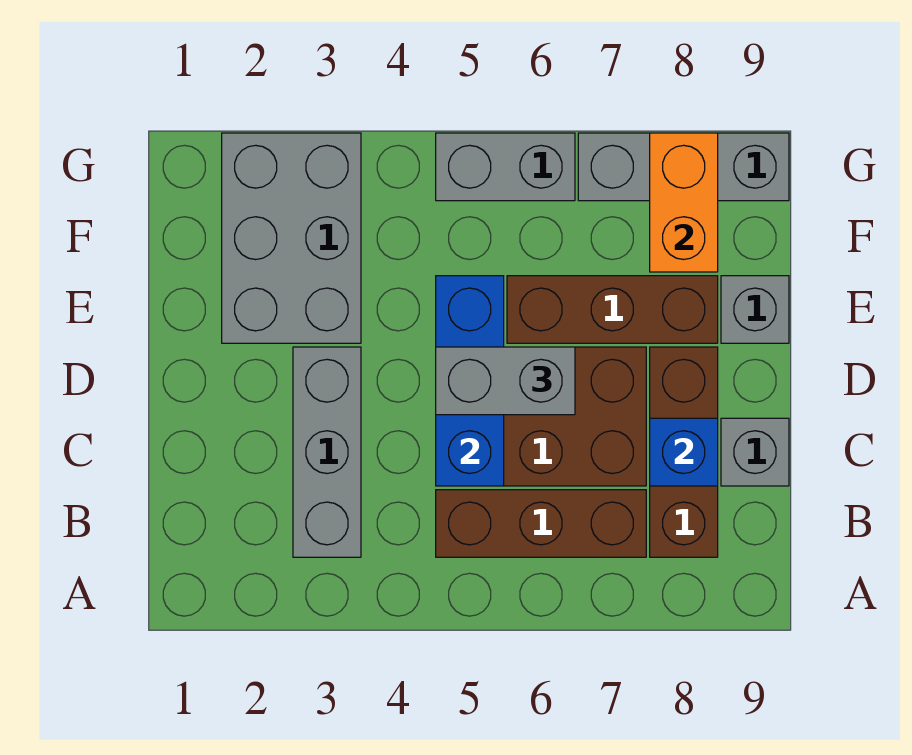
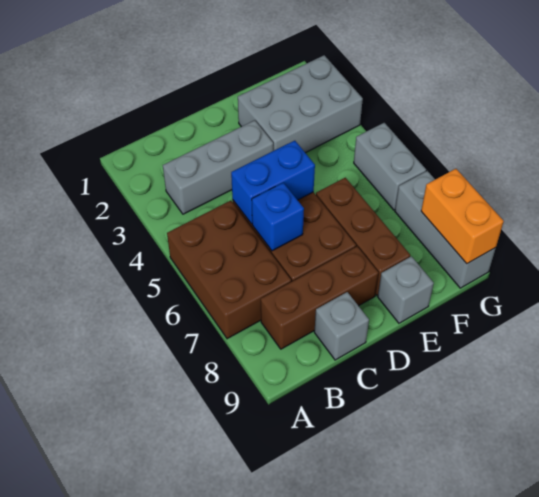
brown 1x3 brick [436,490,646,557] -> brown 2x3 brick [167,201,291,339]
blue 1x3 brick [436,276,504,486] -> blue 1x2 brick [231,141,315,224]
blue 1x1 brick [650,418,718,486] -> blue 1x1 brick moved to [252,183,304,251]
grey 1x2 brick [436,347,575,415] -> none
orange 1x2 brick [650,133,718,272] -> orange 1x2 brick turned to [421,169,504,264]

